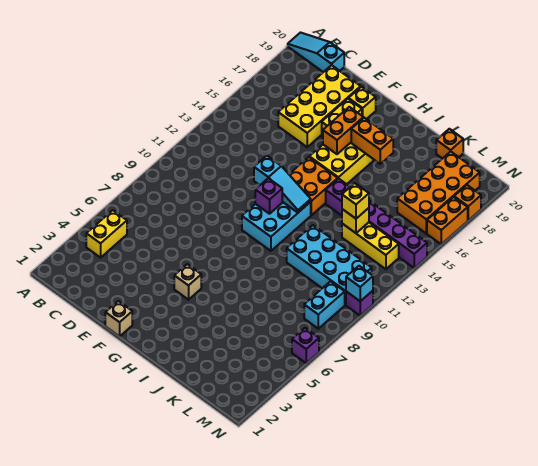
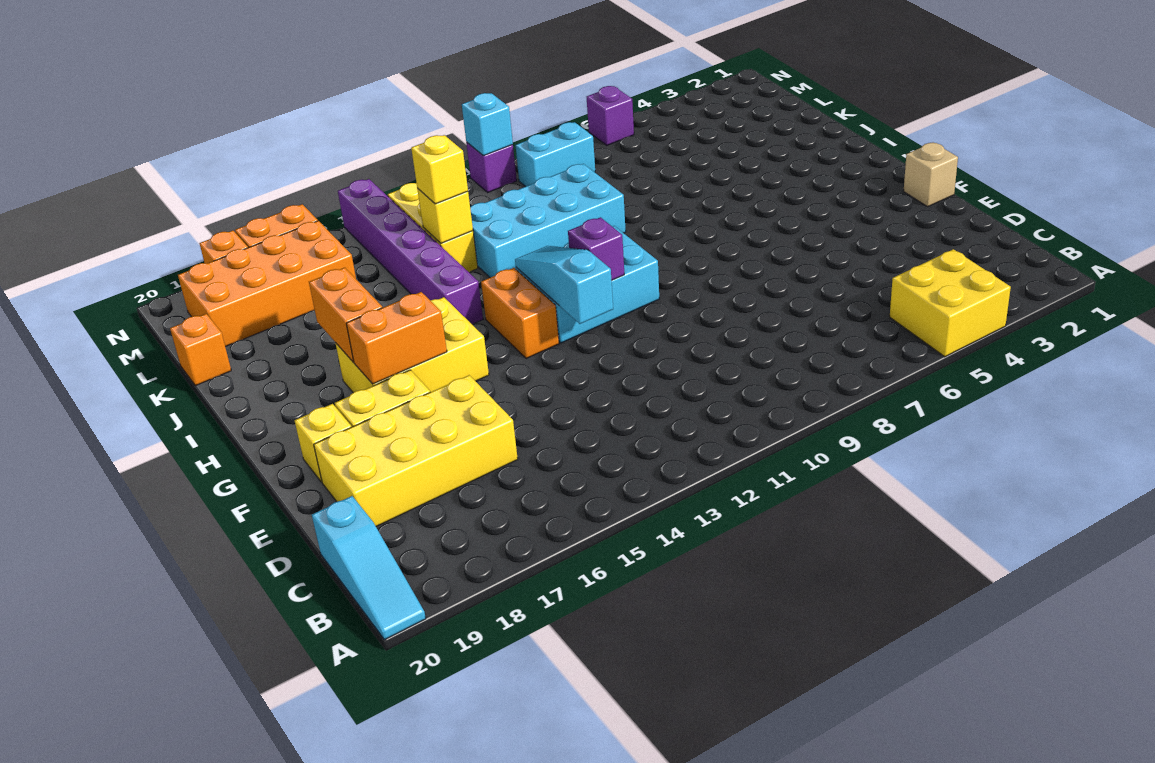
yellow 1x2 brick [86,210,127,258] -> yellow 2x2 brick [890,249,1011,357]
tan 1x1 brick [174,264,201,300] -> none
orange 2x2 brick [289,157,338,215] -> orange 1x2 brick [481,268,559,358]
cyan 2x4 brick [287,225,372,305] -> cyan 2x4 brick turned to [470,164,626,278]

